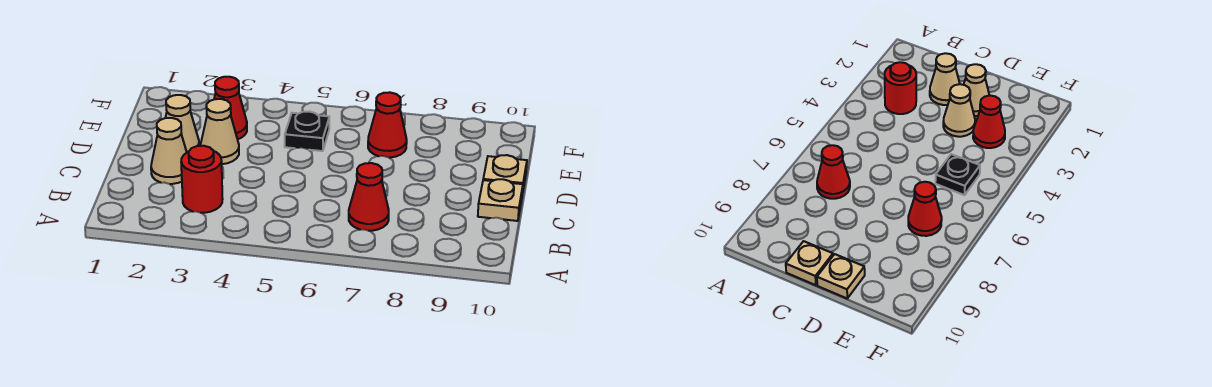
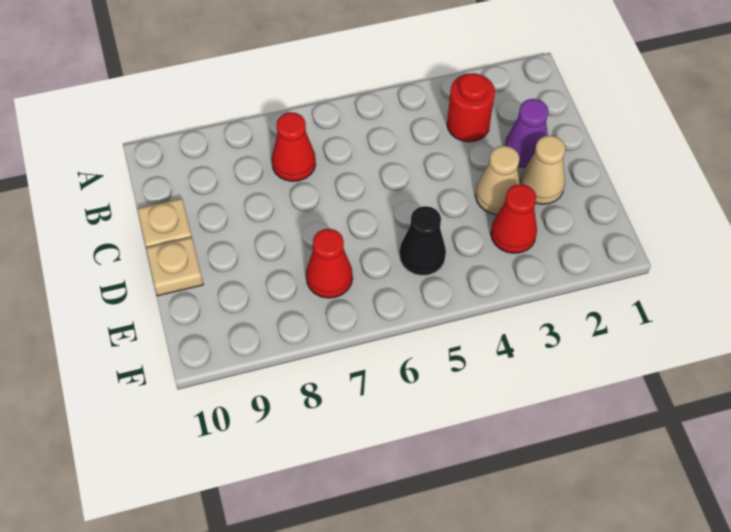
tan 1x1 cone [151,118,187,184] -> purple 1x1 cone [505,99,548,167]
black 1x1 plate [285,112,329,151] -> black 1x1 cone [400,206,446,275]

